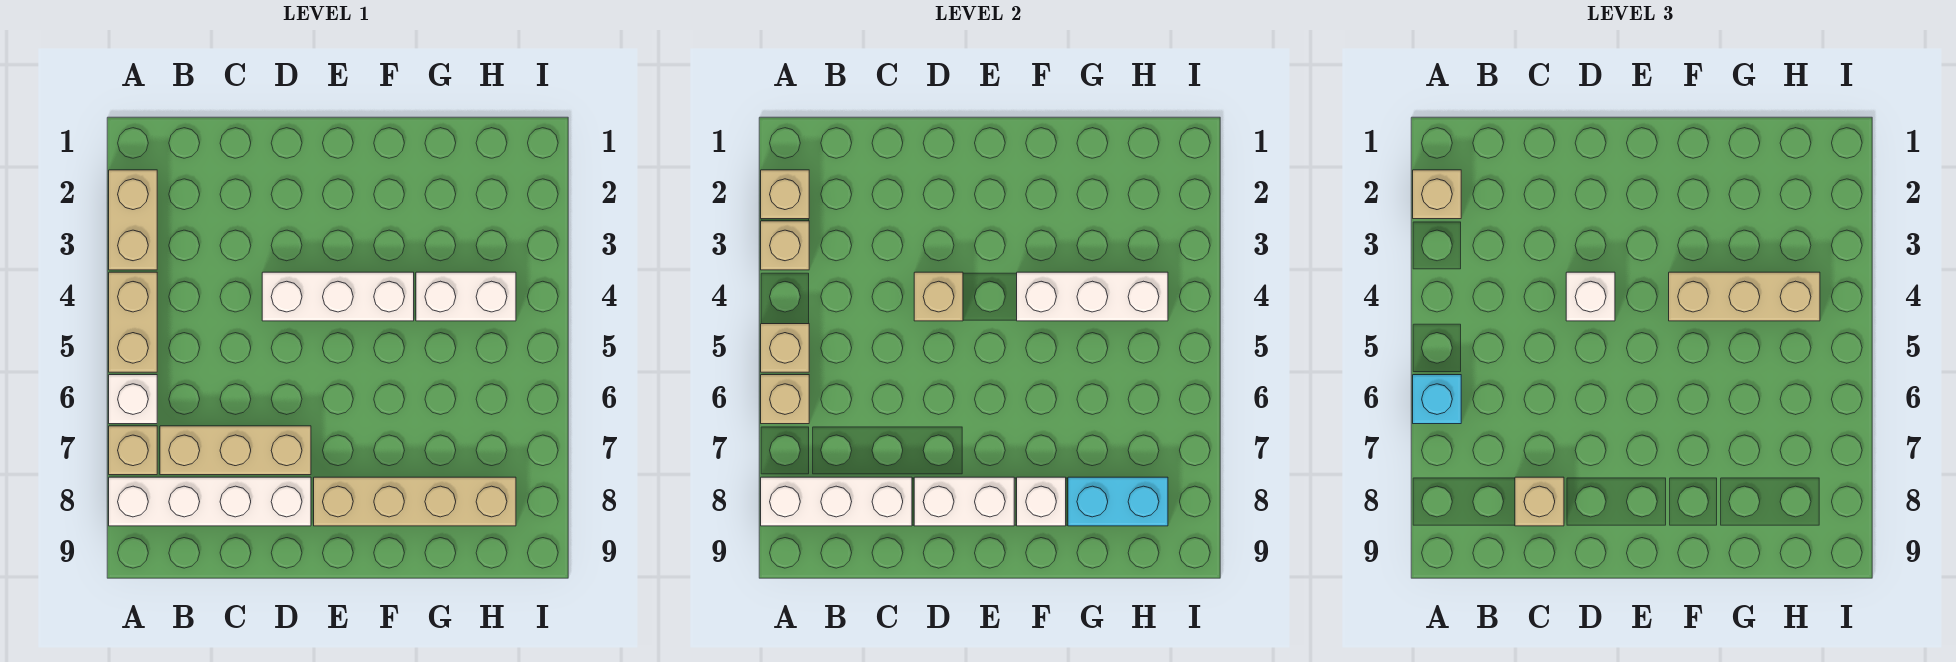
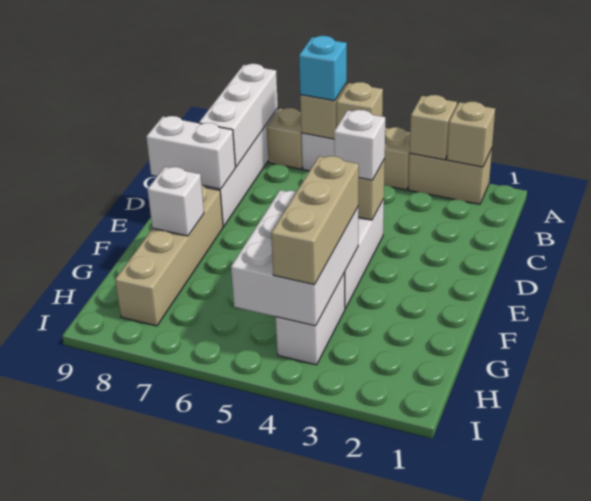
tan 1x1 brick [1413,170,1461,219] -> none
tan 1x3 brick [160,426,311,475] -> none
tan 1x1 brick [1515,477,1564,526] -> none
white 1x2 brick [914,477,1014,526] -> white 1x2 brick turned to [146,116,235,189]
white 1x3 brick [1017,272,1168,321] -> white 2x3 brick [231,190,358,326]
cyan 1x2 brick [1068,477,1168,526] -> none

